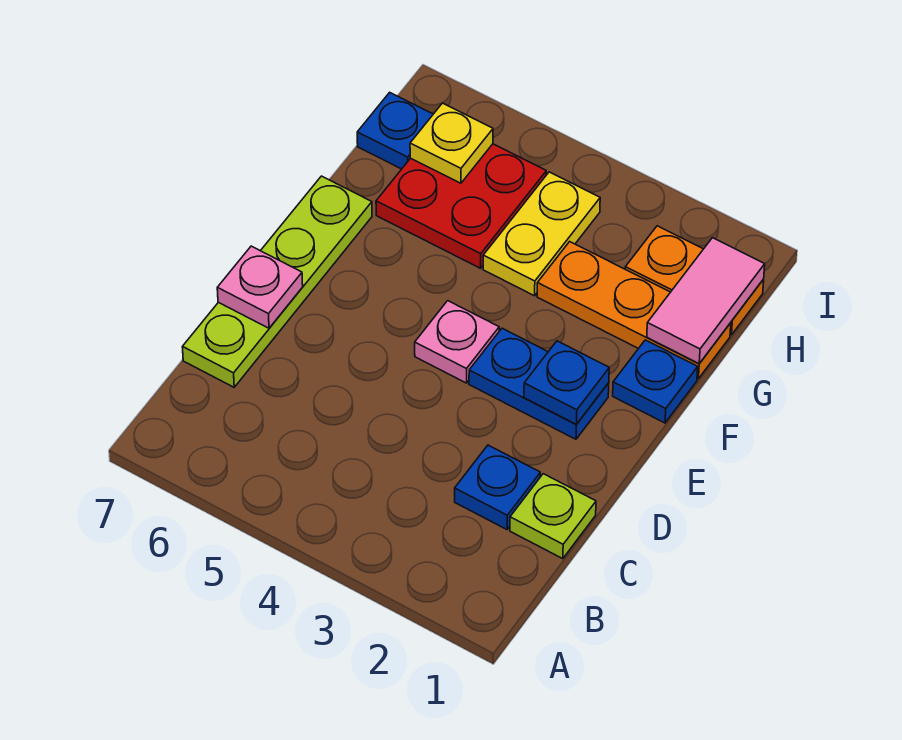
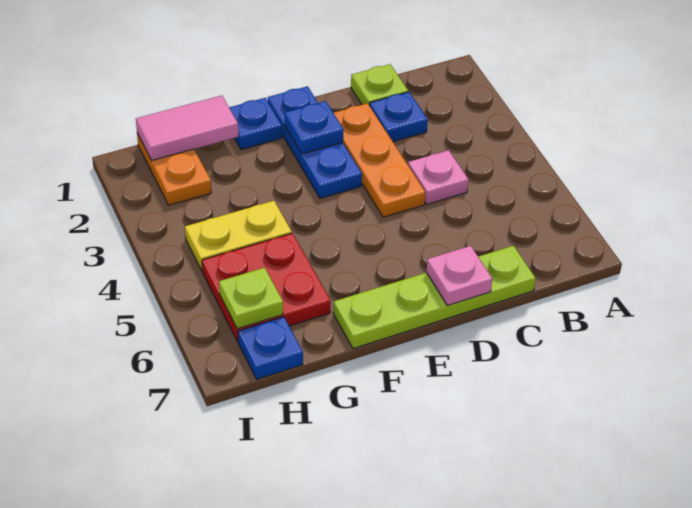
blue 1x2 plate [469,328,609,439] -> blue 1x3 plate [268,86,362,198]
pink 1x1 plate [415,301,499,383] -> pink 1x1 plate moved to [408,150,469,204]
orange 1x3 plate [537,242,731,379] -> orange 1x3 plate moved to [334,103,425,217]
yellow 1x1 plate [410,103,493,183] -> lime 1x1 plate [219,268,283,329]

